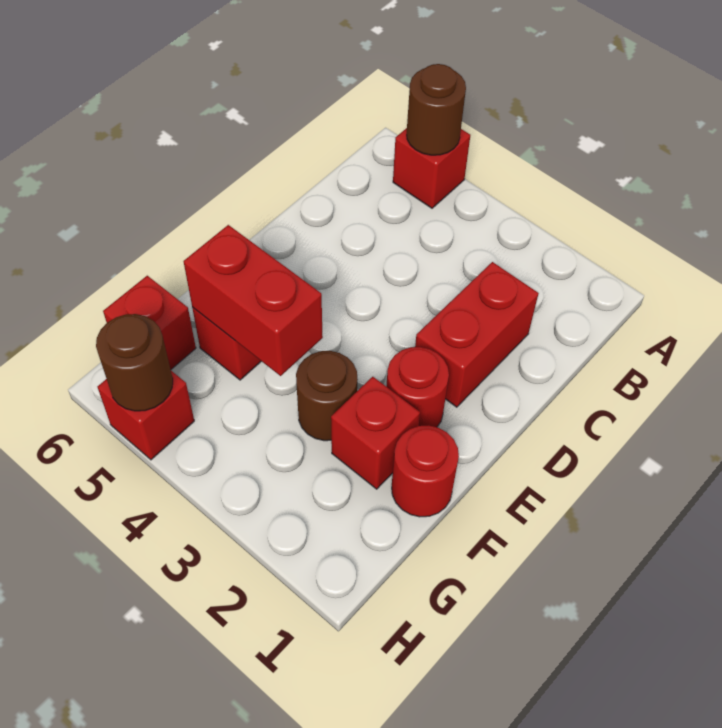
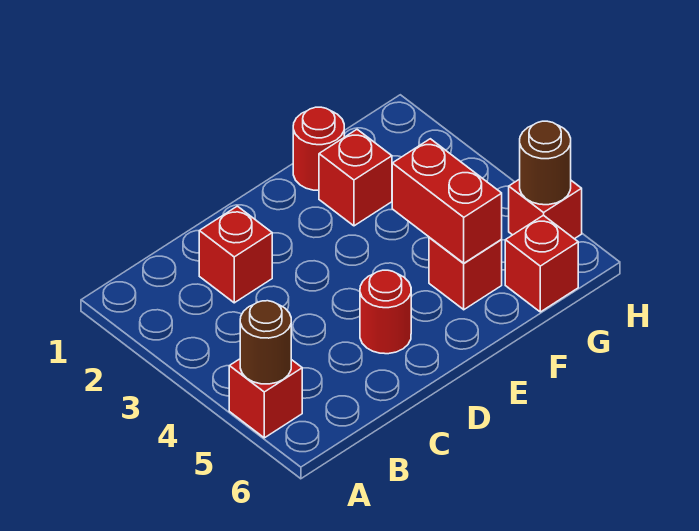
red 1x2 brick [415,262,539,407] -> red 1x1 brick [199,206,272,303]
red 1x1 round brick [386,347,449,427] -> red 1x1 round brick moved to [360,270,411,354]
brown 1x1 round brick [296,351,358,441] -> none

